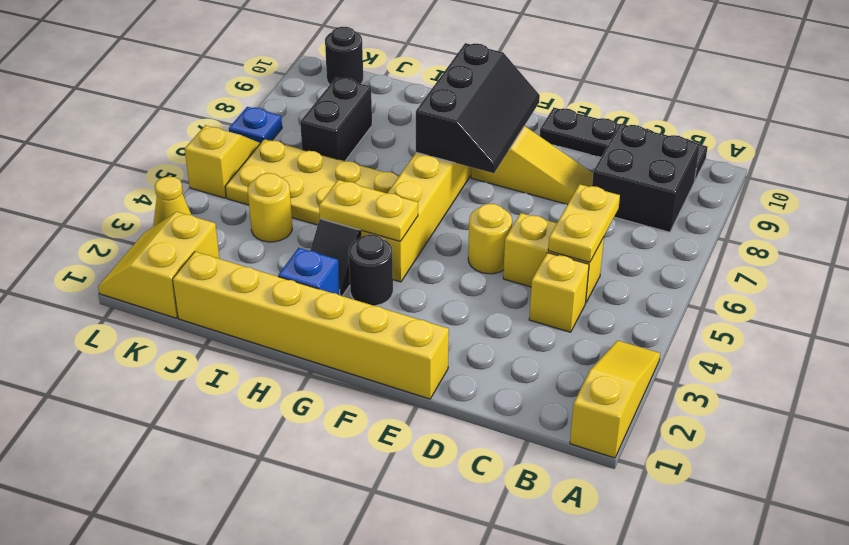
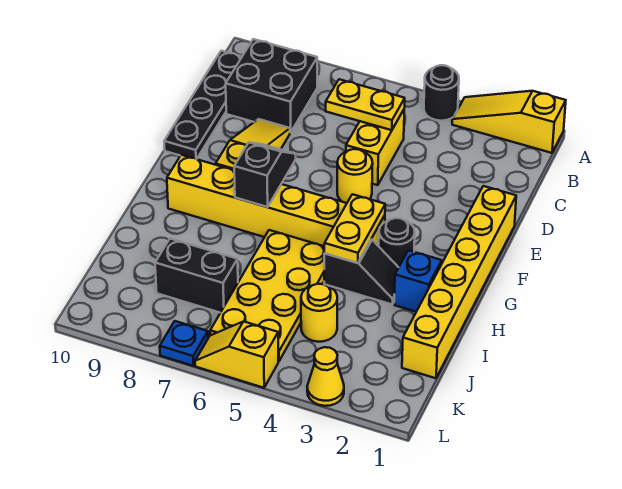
yellow 1x1 brick [529,253,589,332] -> none
black 2x3 slope [416,43,540,173] -> black 1x2 slope [234,142,296,207]
yellow 2x2 slope [98,212,220,318] -> none
black 1x1 round brick [325,27,363,85] -> black 1x1 round brick moved to [424,65,459,121]

